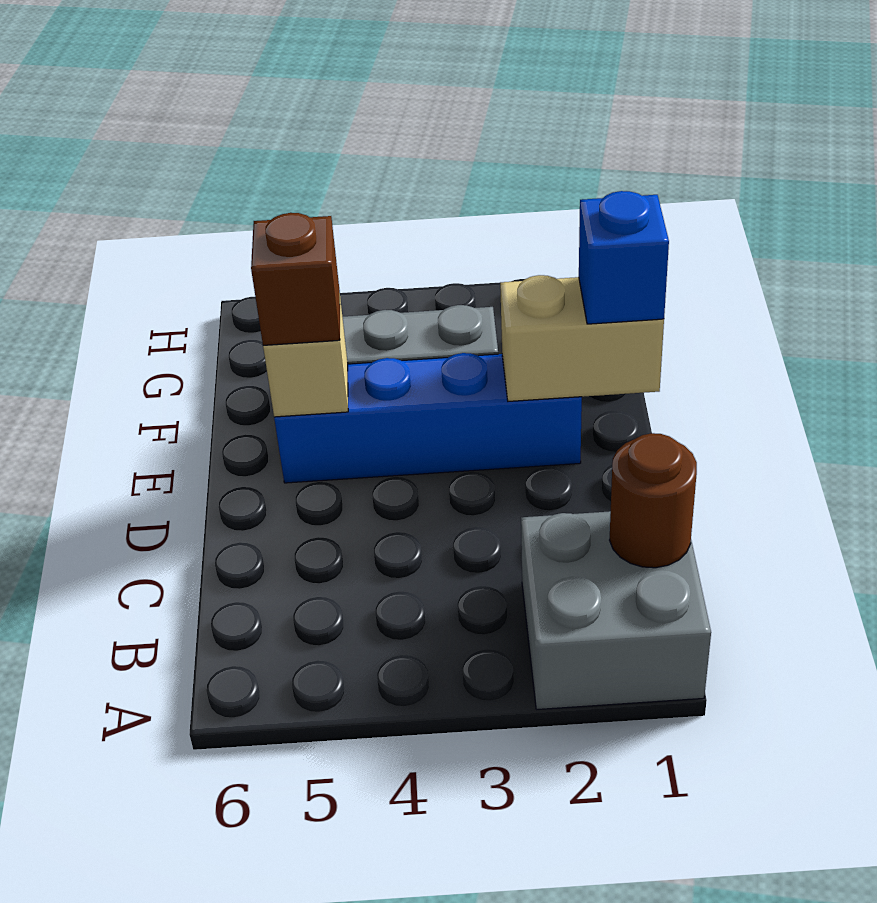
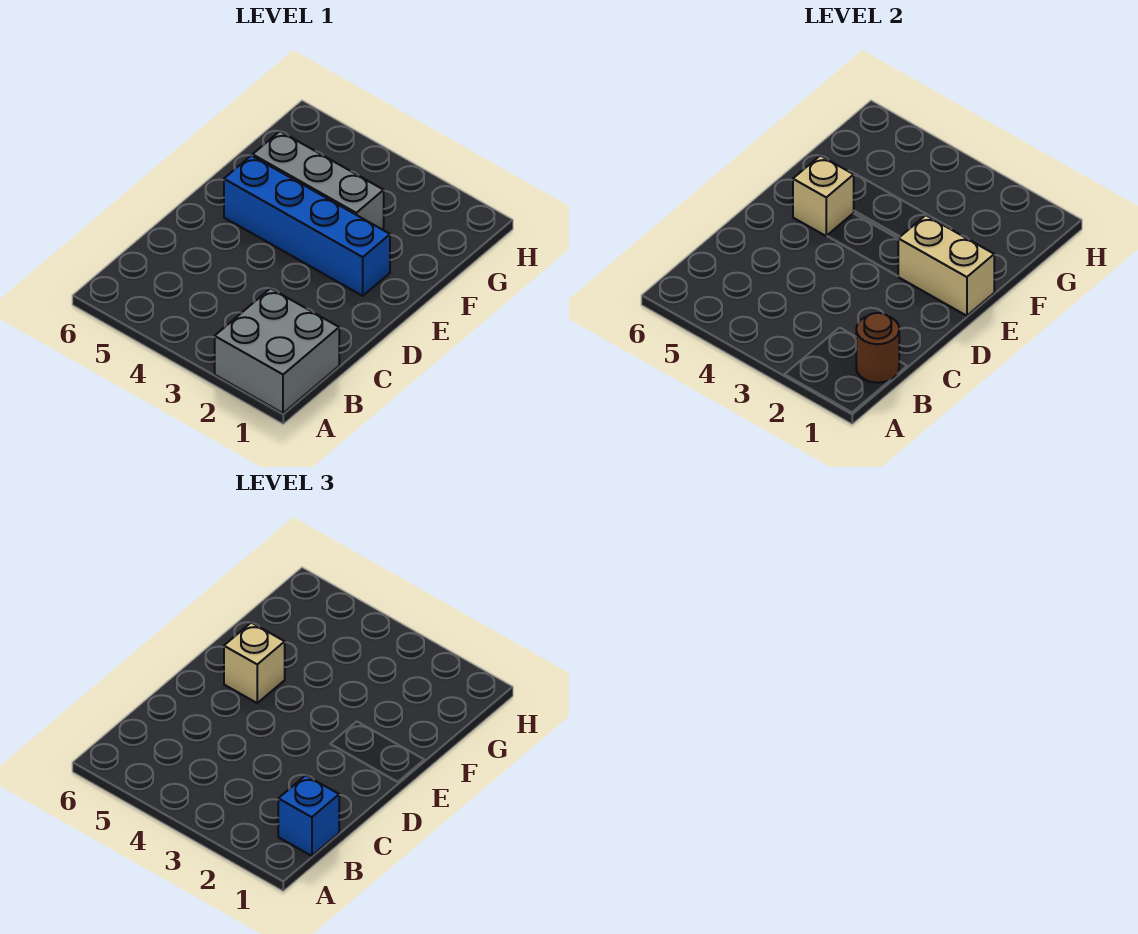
blue 1x1 brick [579,191,669,324] -> blue 1x1 brick moved to [278,775,339,856]
brown 1x1 brick [251,213,340,345] -> tan 1x1 brick [224,623,285,703]

